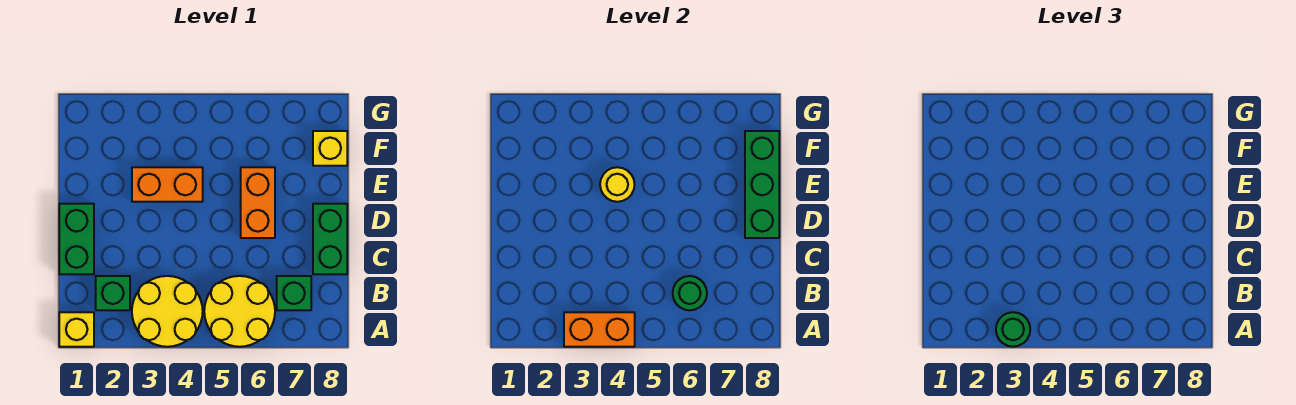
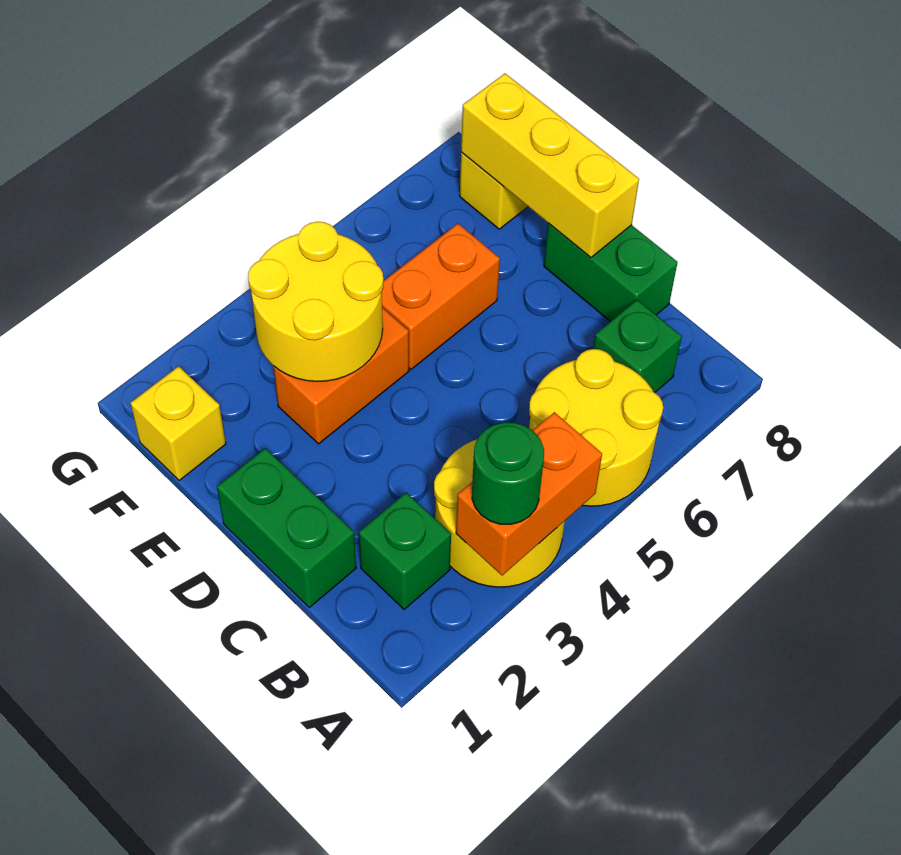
yellow 1x1 brick [59,312,94,347] -> yellow 1x1 brick moved to [130,366,226,481]
green 1x1 round brick [673,276,707,310] -> none
orange 1x2 brick [241,167,275,238] -> orange 1x2 brick turned to [382,223,500,369]
green 1x3 brick [745,131,779,238] -> yellow 1x3 brick [461,73,639,257]
yellow 1x1 round brick [600,167,635,202] -> yellow 2x2 round brick [248,221,383,382]

